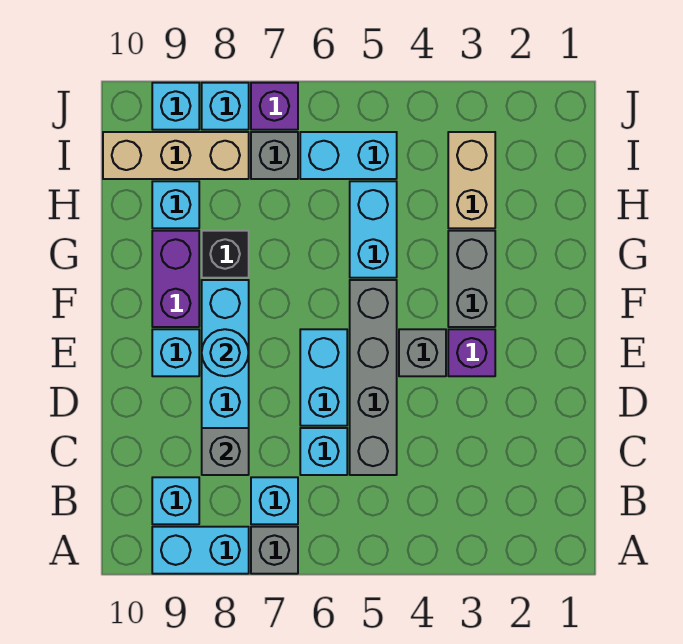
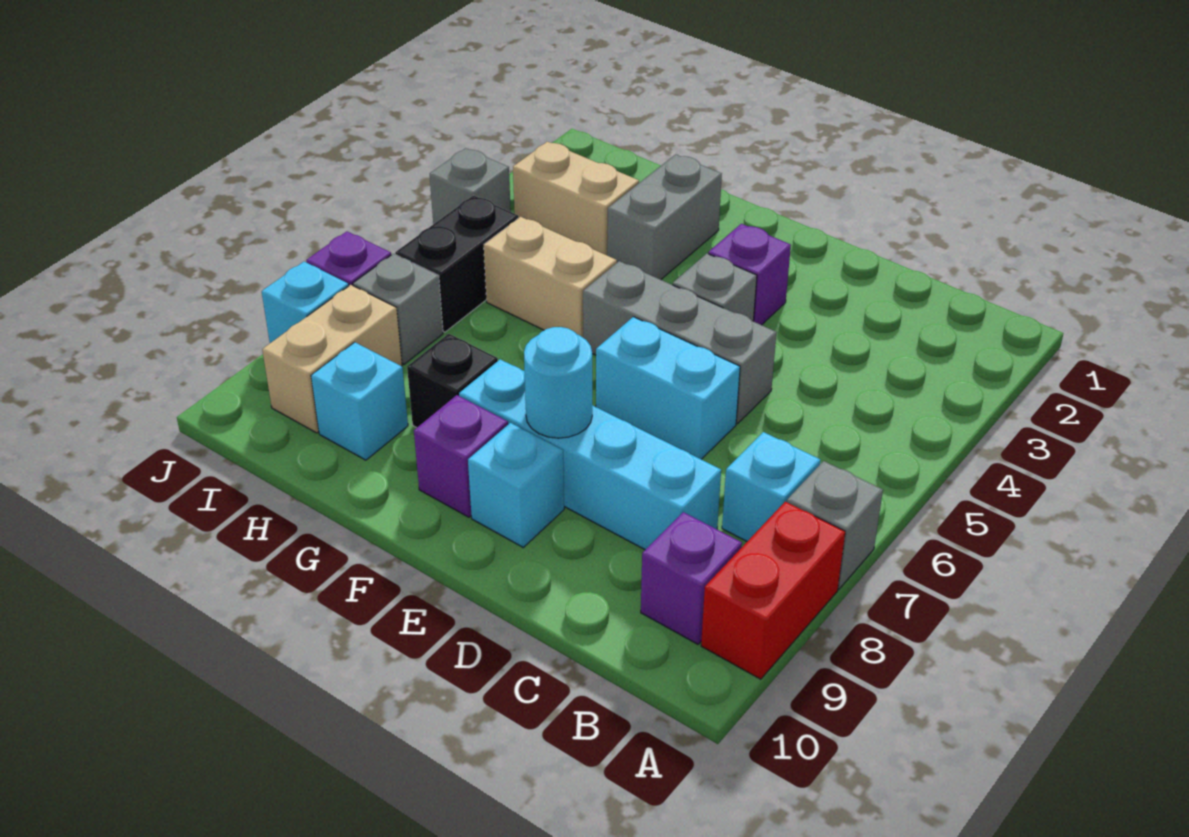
cyan 1x2 brick [152,527,249,574] -> red 1x2 brick [701,502,845,679]
cyan 1x1 brick [152,477,199,524] -> purple 1x1 brick [641,512,742,644]
grey 1x4 brick [350,280,397,475] -> grey 1x3 brick [583,261,777,424]
cyan 1x1 brick [300,428,347,475] -> none
grey 1x1 brick [202,428,249,475] -> grey 1x1 brick moved to [430,148,511,224]
grey 1x2 brick [448,231,495,327] -> grey 1x2 brick turned to [607,155,722,280]
purple 1x2 brick [152,231,199,327] -> purple 1x1 brick [414,395,508,517]
cyan 1x2 brick [350,181,397,278] -> tan 1x2 brick [484,217,617,337]
cyan 1x2 brick [300,132,397,179] -> black 1x2 brick [395,195,518,332]
tan 1x3 brick [103,132,249,179] -> tan 1x2 brick [262,285,402,433]
cyan 1x1 brick [152,83,199,130] -> none

